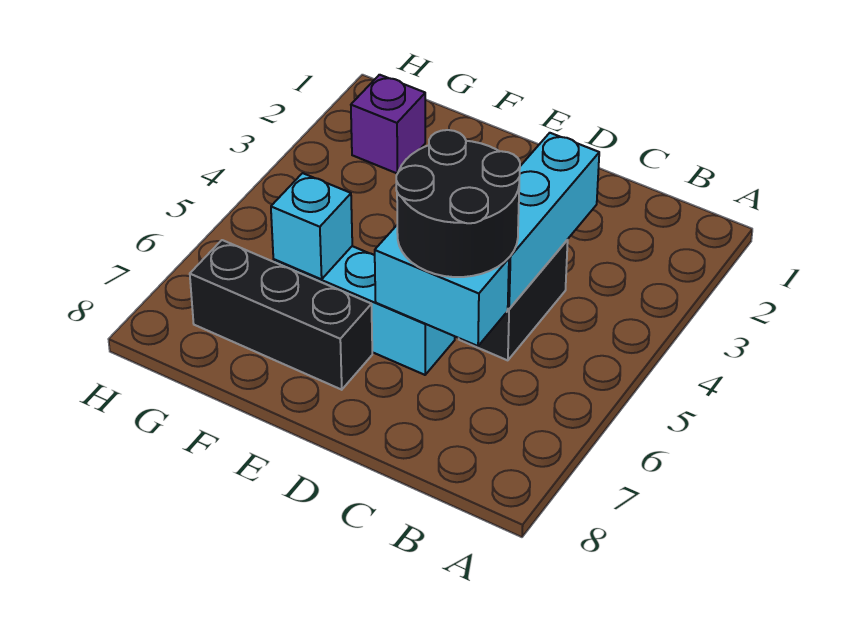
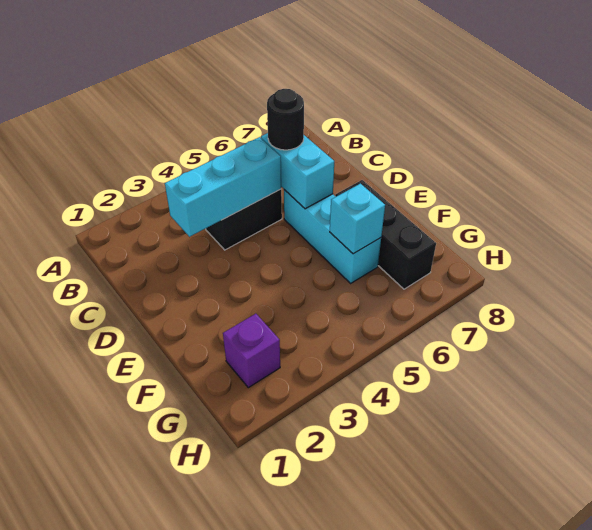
black 2x2 round brick [396,130,520,277] -> black 1x1 round brick [267,89,304,150]

